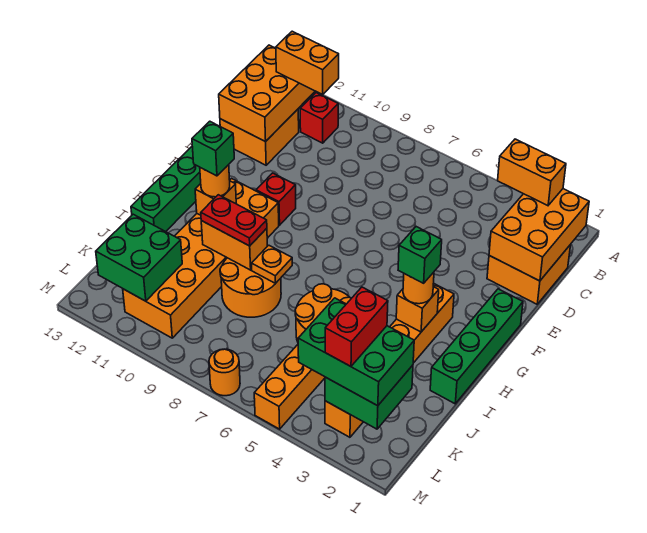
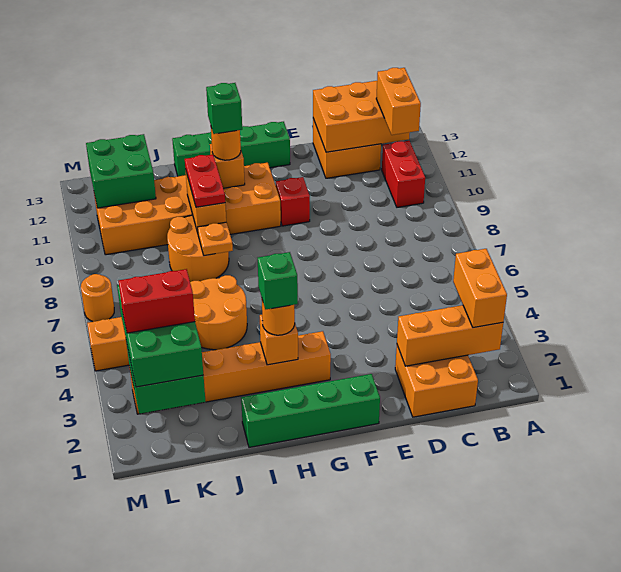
orange 2x3 brick [489,189,589,281] -> orange 1x3 brick [397,305,503,366]
red 1x1 brick [300,93,338,143] -> red 1x2 brick [382,141,425,207]

